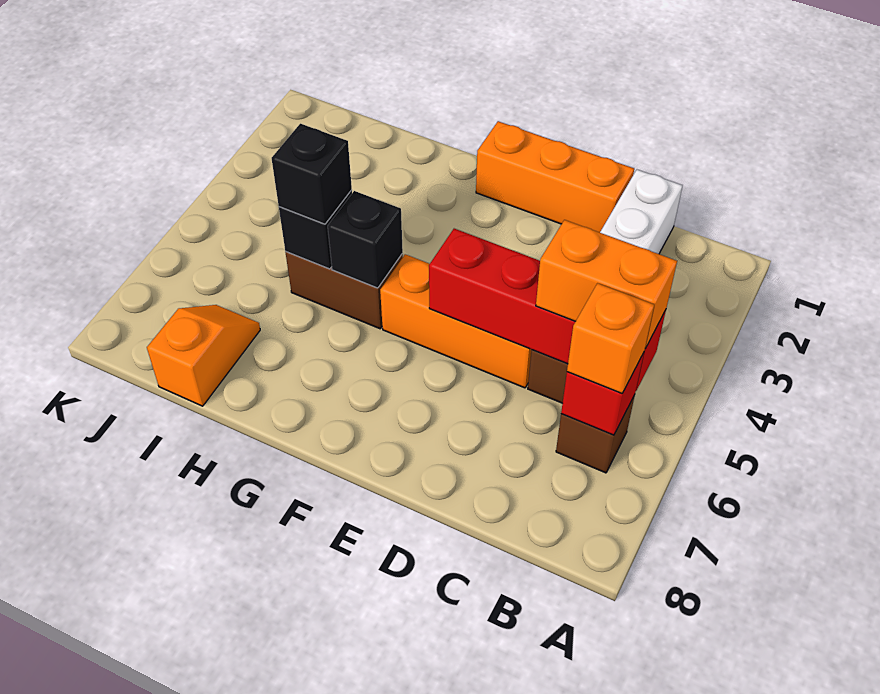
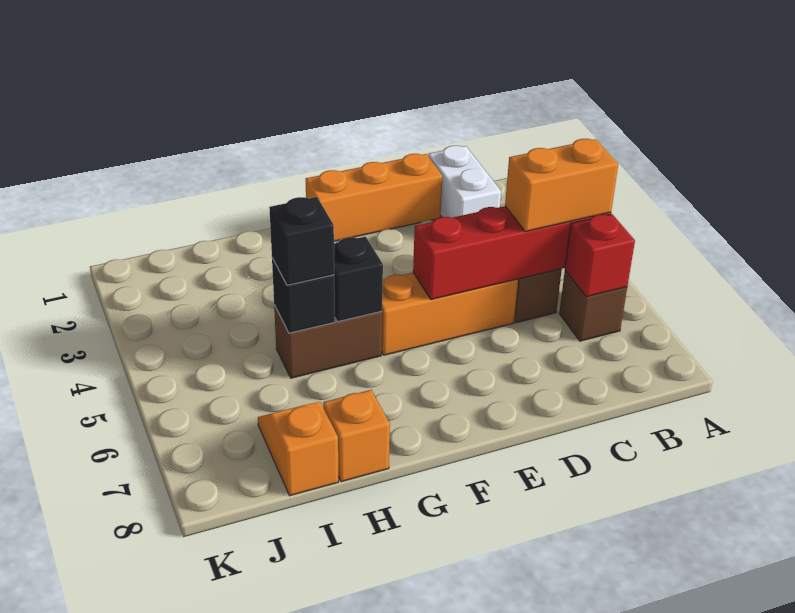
orange 1x1 brick [567,283,654,393] -> orange 1x1 brick moved to [323,390,390,482]

